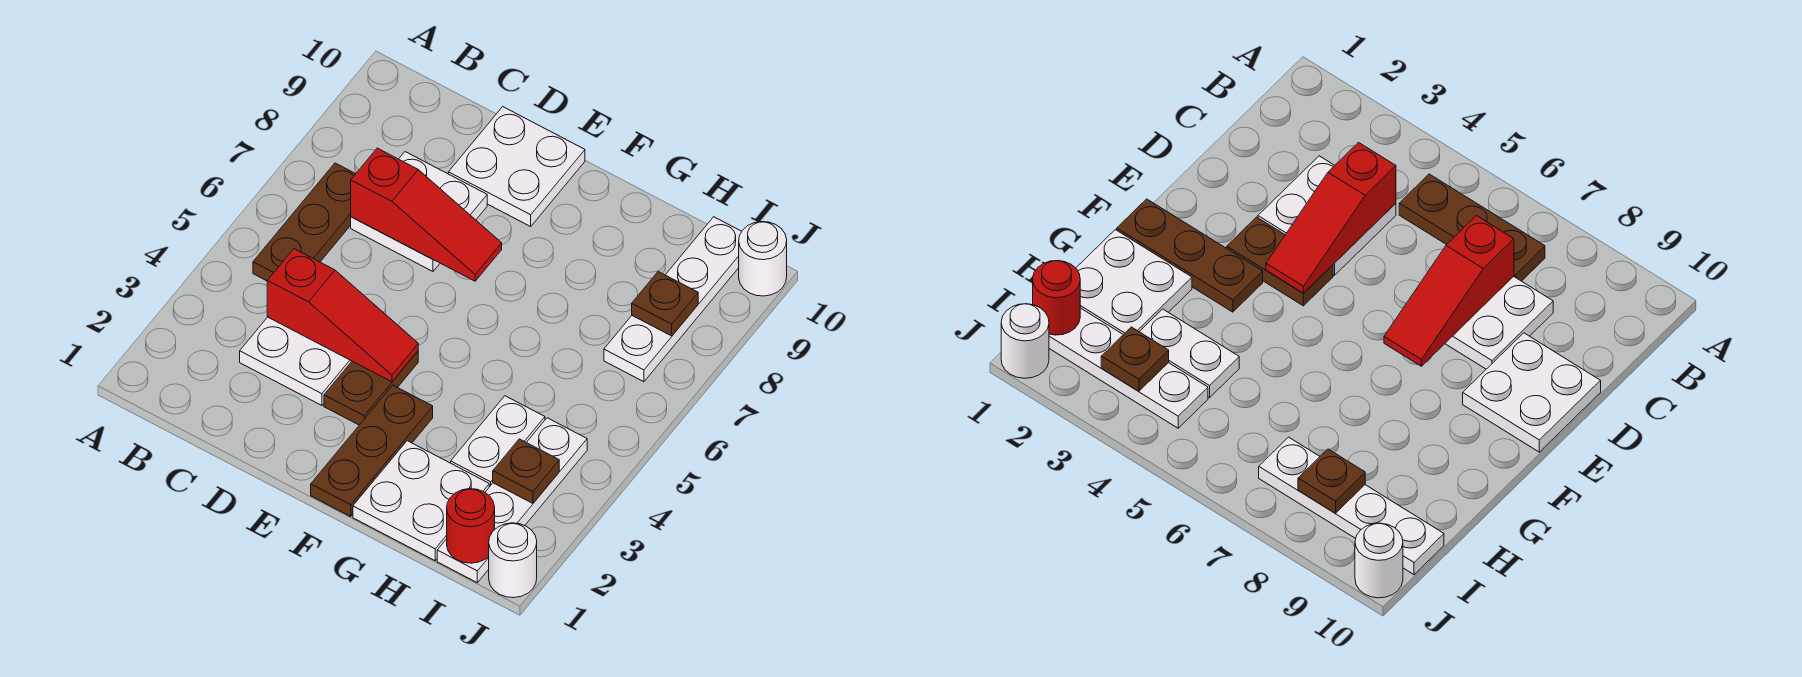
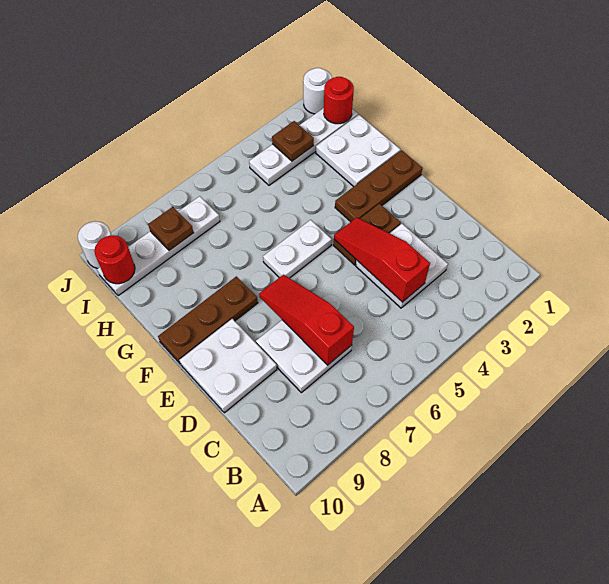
brown 1x3 plate [253,163,355,281] -> brown 1x3 plate moved to [158,276,258,364]
white 1x2 plate [451,396,545,487] -> white 1x2 plate moved to [263,220,332,278]
none -> red 1x1 round brick [95,235,135,284]

